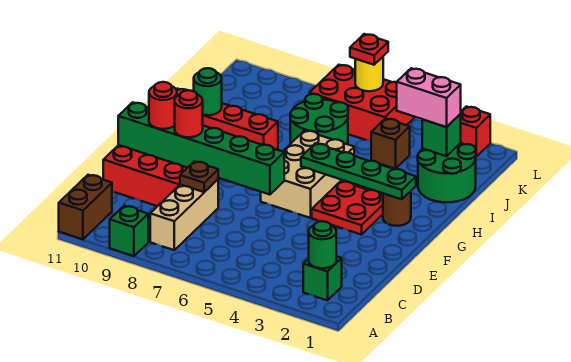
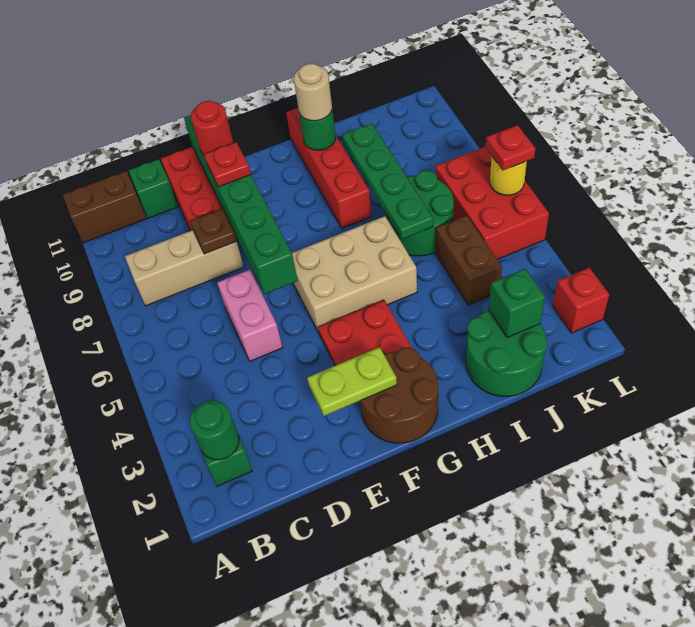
green 1x1 brick [110,206,148,256] -> green 1x1 brick moved to [128,159,178,218]
none -> lime 1x2 plate [307,347,397,416]
red 1x1 round brick [175,90,203,137] -> red 1x1 plate [204,142,251,187]
brown 1x1 round brick [383,191,411,226] -> brown 2x2 round brick [360,347,438,443]
green 1x4 plate [301,143,416,199] -> green 1x4 plate moved to [342,123,433,239]
none -> tan 1x1 round brick [294,64,332,121]
pink 1x2 brick [397,68,461,127] -> pink 1x2 brick moved to [217,270,283,361]
brown 1x1 brick [371,118,410,169] -> brown 1x2 brick [436,215,502,305]

